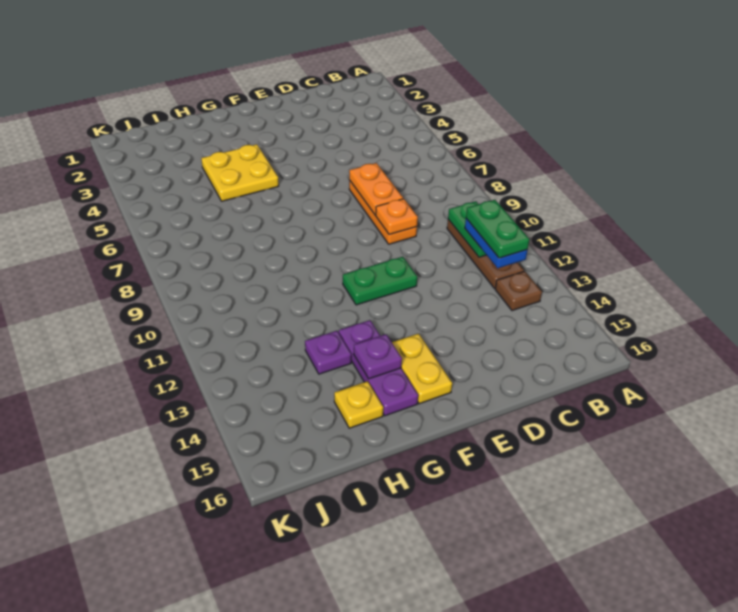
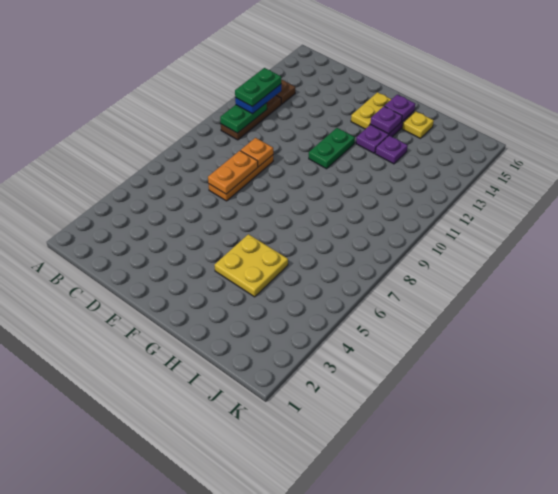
green 1x2 plate [343,257,417,305] -> green 1x2 plate turned to [309,128,355,169]
none -> purple 1x1 plate [385,95,415,121]

